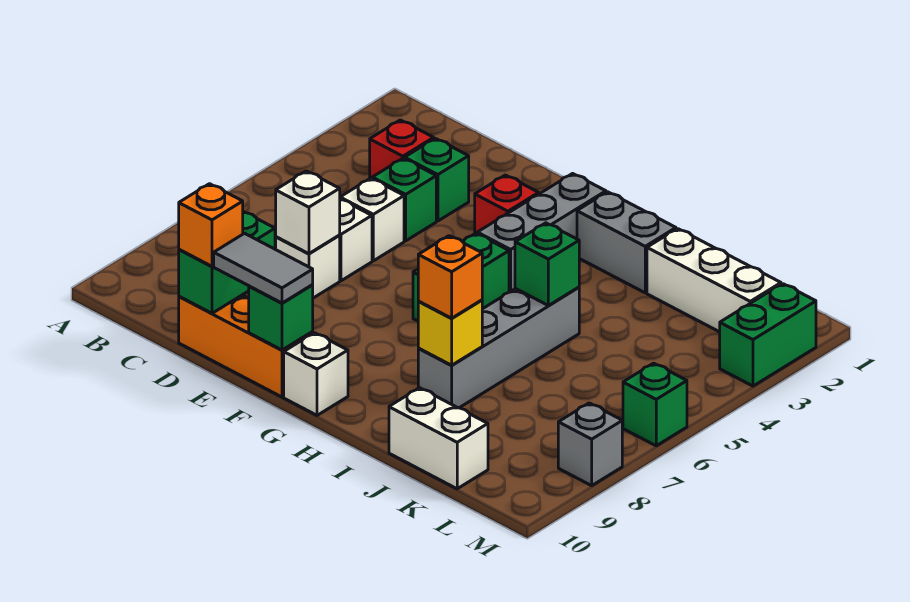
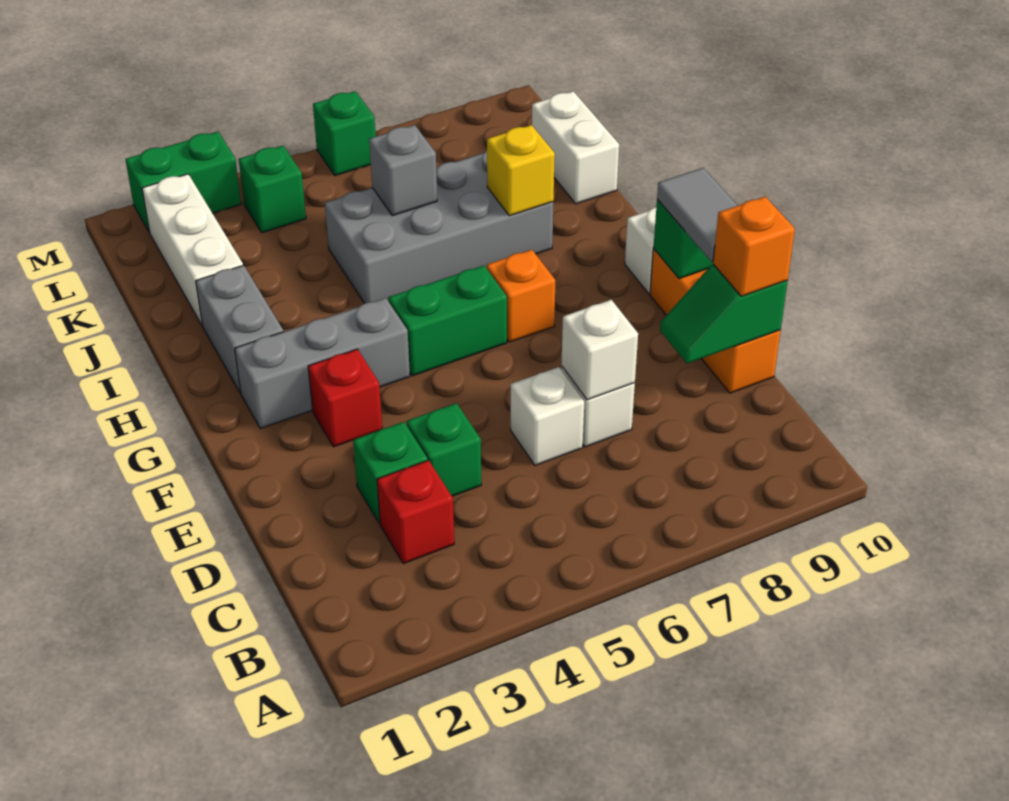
white 1x1 brick [340,178,404,261] -> none
green 1x2 brick [179,212,275,313] -> green 1x2 slope [660,264,788,364]
grey 1x4 brick [418,287,579,408] -> grey 2x4 brick [325,151,553,303]
green 1x1 brick [515,223,579,306] -> green 1x1 brick moved to [239,146,306,233]
orange 1x1 brick [418,236,482,318] -> orange 1x1 brick moved to [487,250,556,342]
grey 1x1 brick [558,403,622,486] -> grey 1x1 brick moved to [369,125,437,216]

